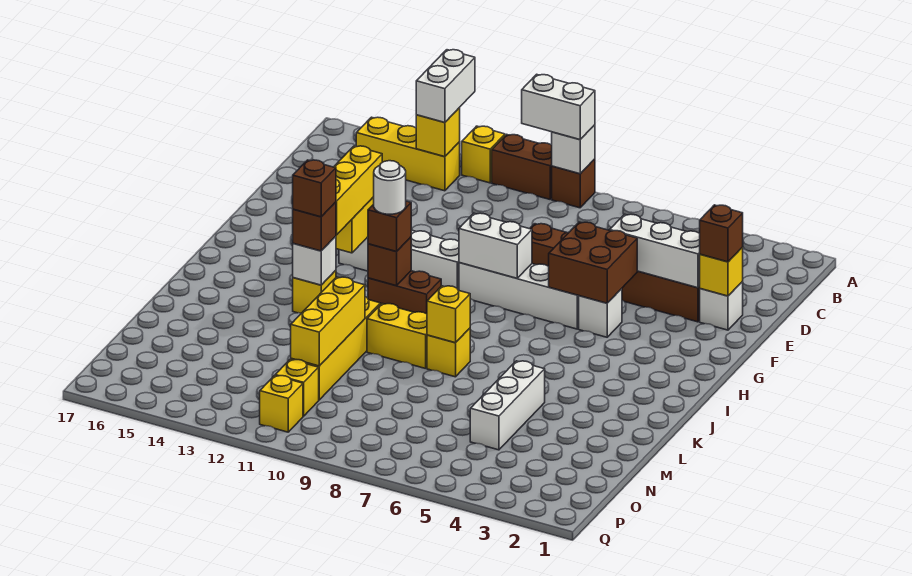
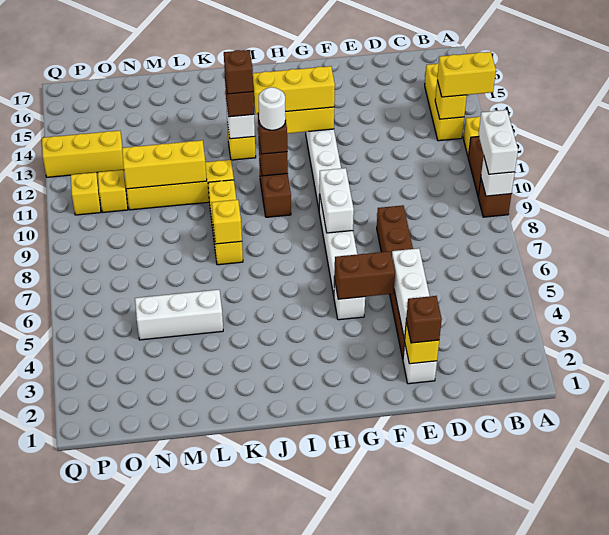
white 1x2 brick [416,50,475,123] -> yellow 1x2 brick [437,52,496,97]
brown 2x2 brick [549,222,637,303] -> brown 1x2 brick [334,251,395,299]
none -> yellow 1x3 brick [42,131,124,177]

